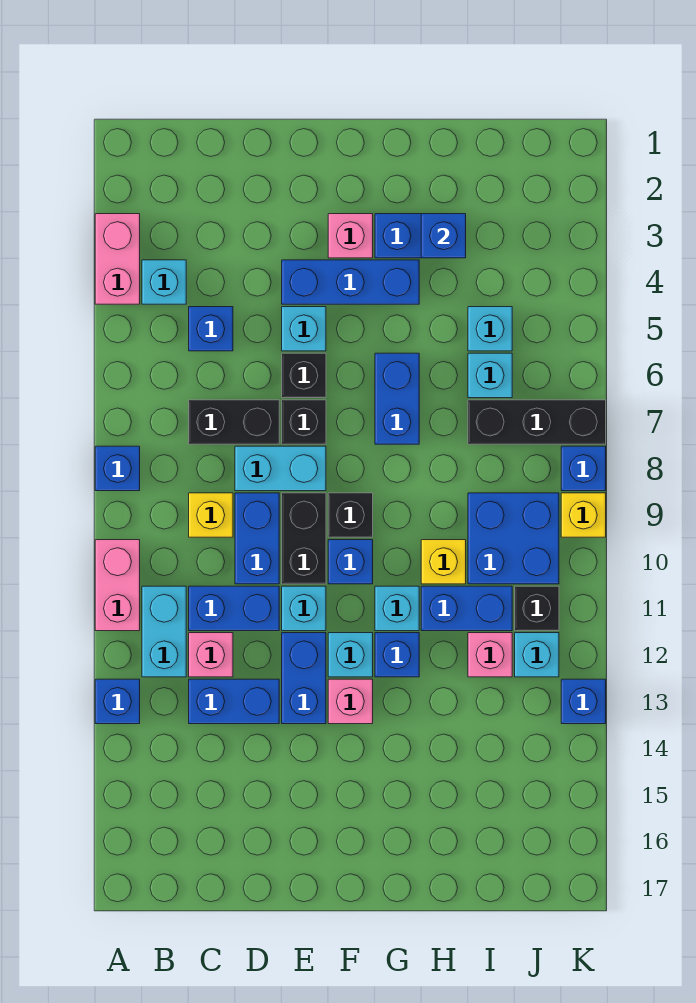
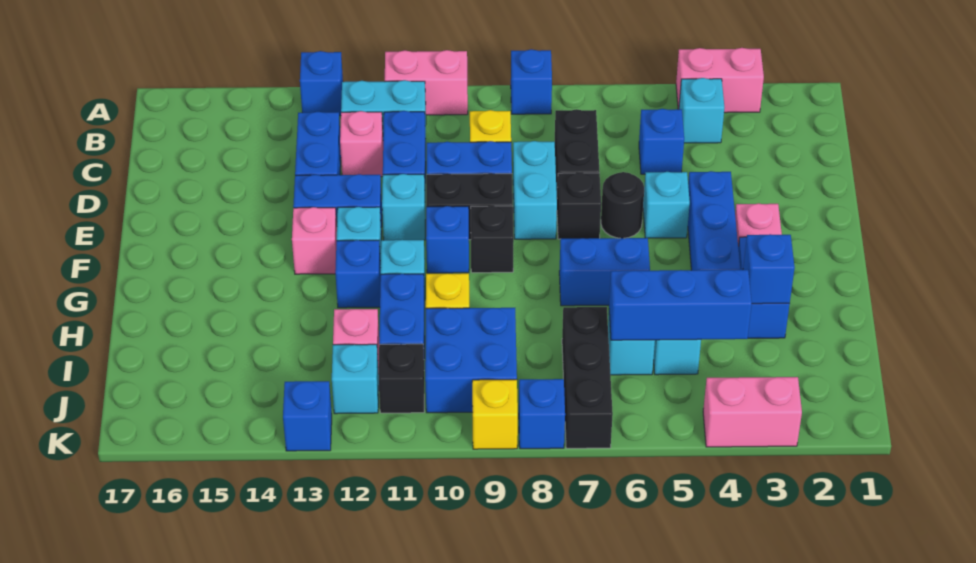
black 1x1 brick [282,353,326,398] -> black 1x1 round brick [601,172,644,238]
none -> blue 1x3 brick [609,269,752,340]
none -> pink 1x2 brick [703,377,802,447]

